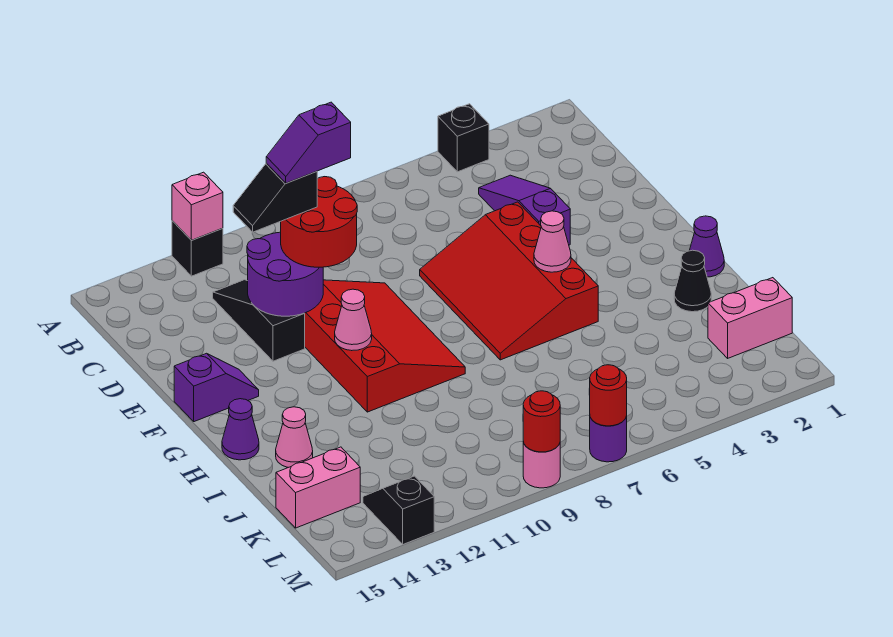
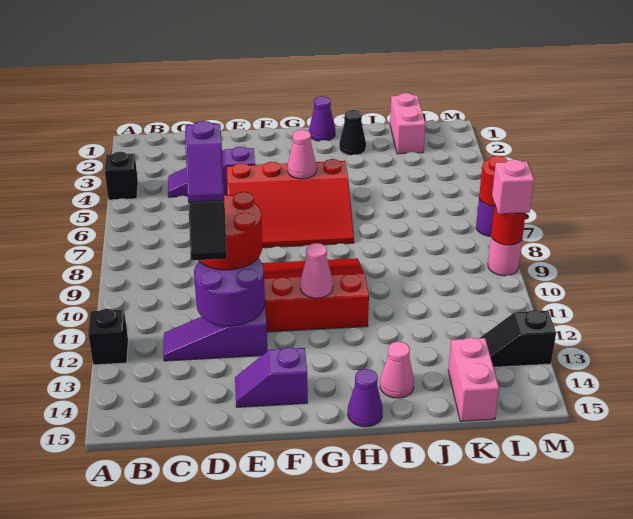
pink 1x1 brick [172,172,223,240] -> pink 1x1 brick moved to [492,159,534,214]
black 1x3 slope [213,280,305,361] -> purple 1x3 slope [163,306,267,361]
purple 1x2 slope [174,353,259,422] -> purple 1x2 slope turned to [235,347,308,407]

